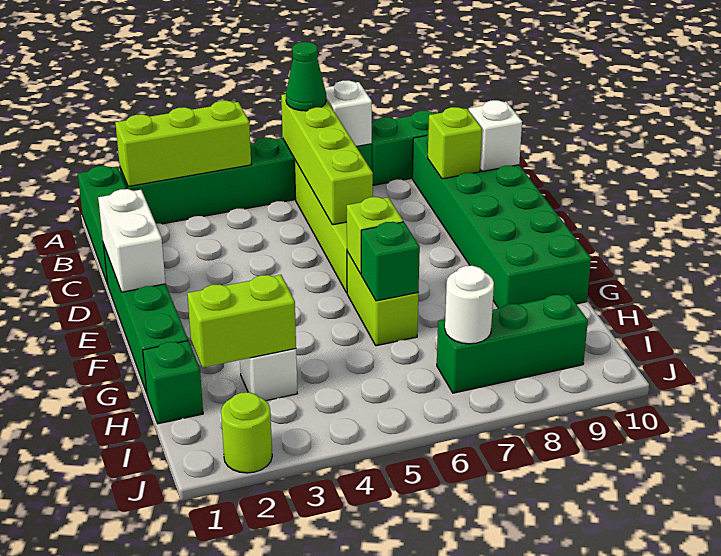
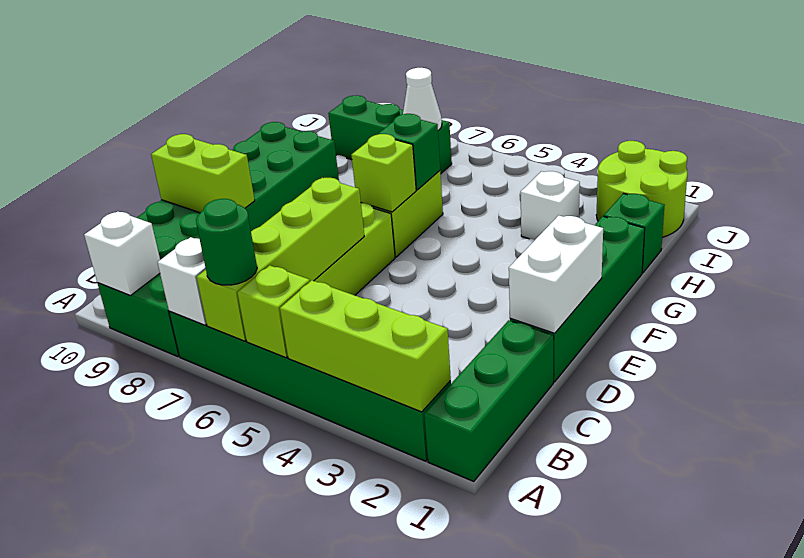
green 1x1 cone [286,42,326,111] -> green 1x1 round brick [196,199,257,285]
lime 1x1 brick [428,107,482,179] -> lime 1x1 brick moved to [237,265,310,358]
white 1x1 brick [469,100,522,171] -> white 1x1 brick moved to [84,211,160,296]
lime 1x2 brick [187,275,296,368] -> lime 1x2 brick moved to [151,134,255,213]
white 1x1 round brick [445,266,494,344] -> white 1x1 cone [403,68,442,131]
lime 1x1 round brick [221,392,272,473] -> lime 2x2 round brick [596,141,687,237]

